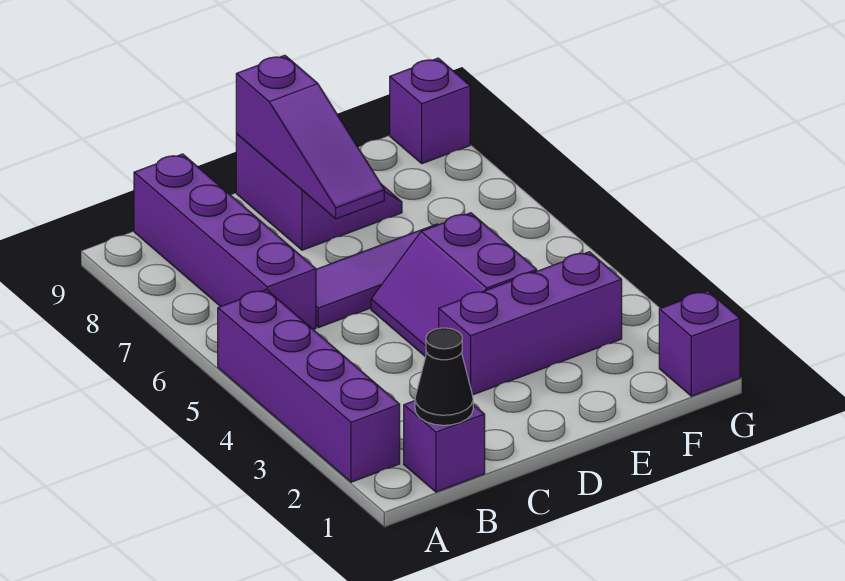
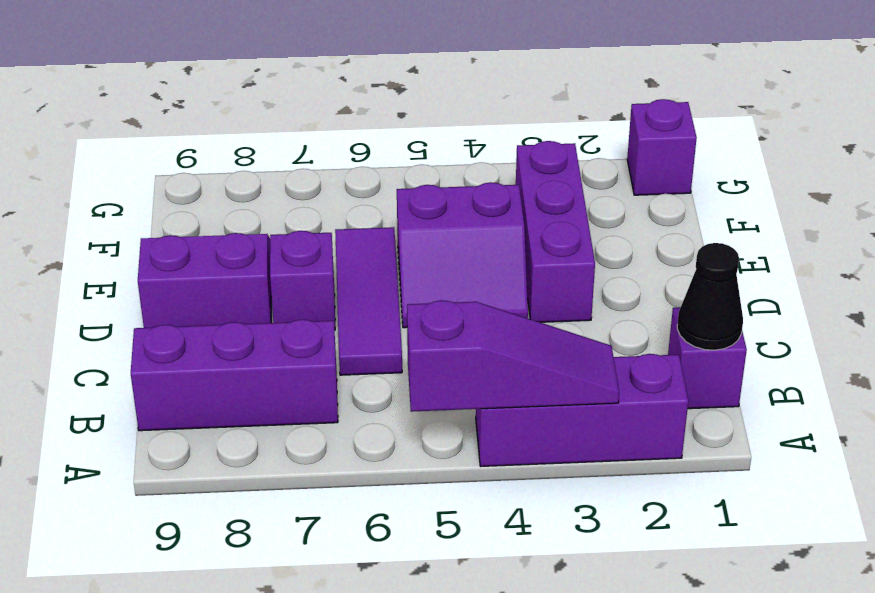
purple 1x4 brick [218,290,400,482] -> purple 1x3 brick [476,354,688,466]
purple 1x4 brick [134,154,316,330] -> purple 1x3 brick [131,320,338,431]
purple 1x3 slope [236,55,384,219] -> purple 1x3 slope moved to [407,300,619,412]
purple 1x1 brick [390,58,470,164] -> purple 1x1 brick moved to [270,231,335,329]

